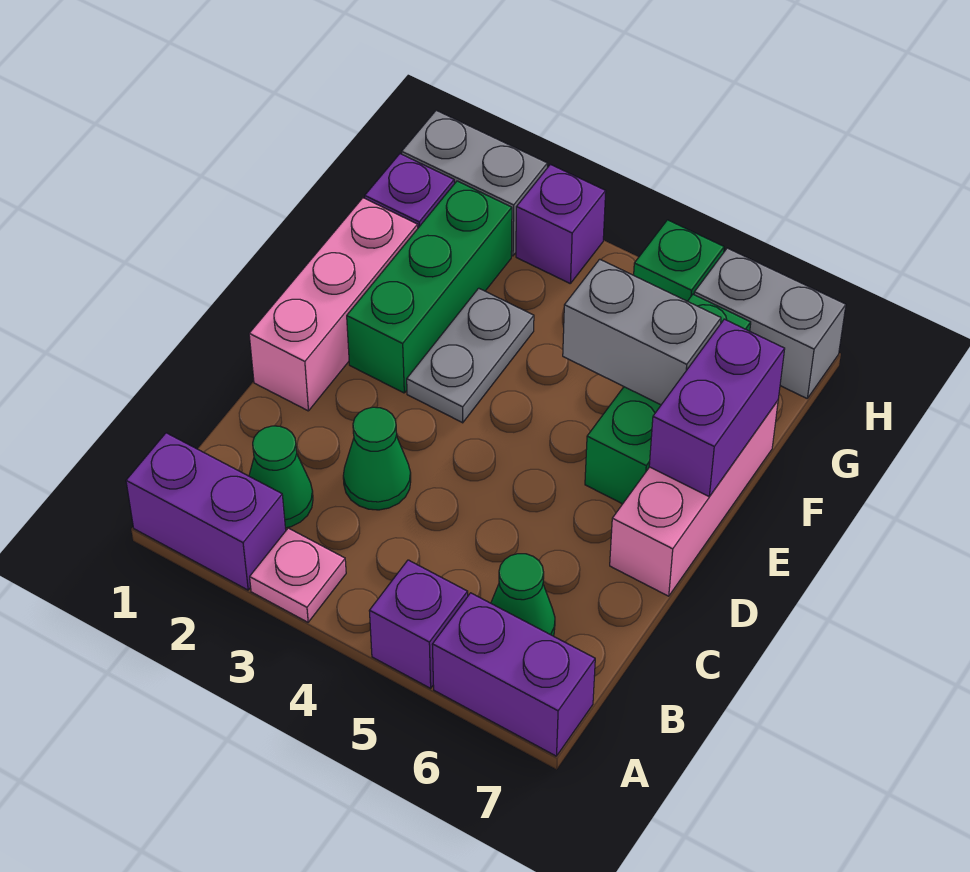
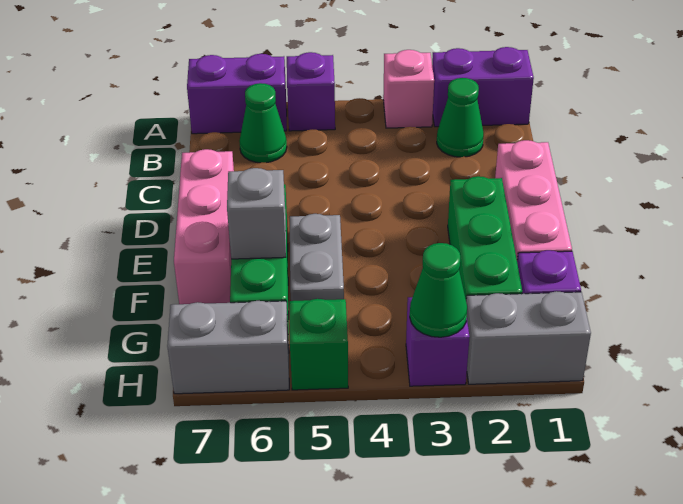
pink 1x1 plate [250,528,346,622] -> pink 1x1 brick [383,50,434,128]
green 1x1 cone [343,407,411,510] -> green 1x1 cone moved to [410,243,467,337]
grey 1x2 plate [407,288,534,423] -> grey 1x2 plate moved to [290,214,344,301]
purple 1x2 brick [649,319,785,497] -> none
grey 1x2 brick [563,259,721,405] -> grey 1x1 brick [227,168,286,259]

